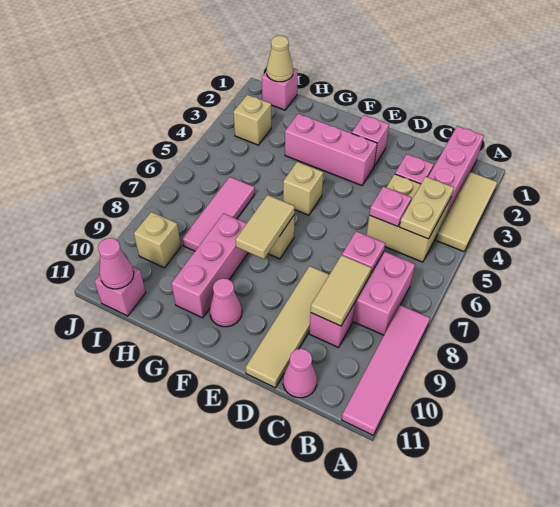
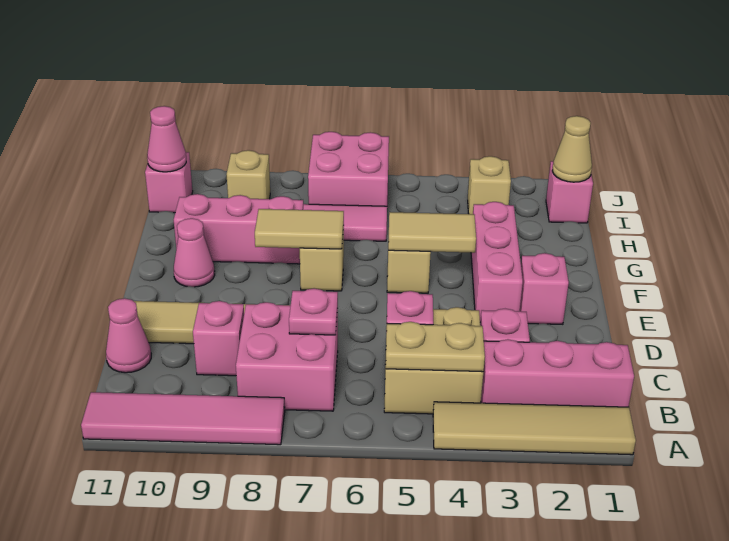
tan 1x3 tile [436,172,497,252] -> tan 1x4 tile [433,402,636,455]
tan 1x2 tile [311,255,371,326] -> tan 1x2 tile moved to [388,212,476,253]
none -> pink 2x2 brick [308,132,389,206]

